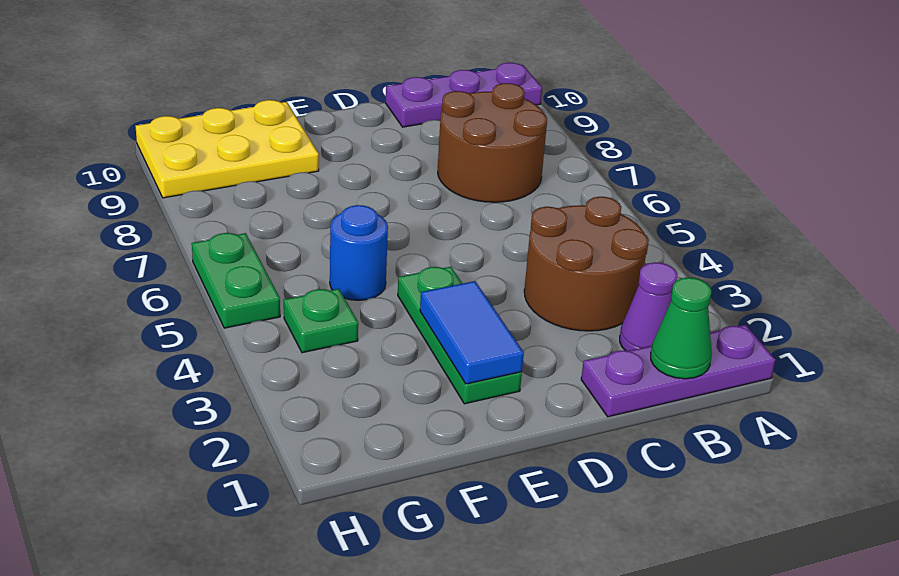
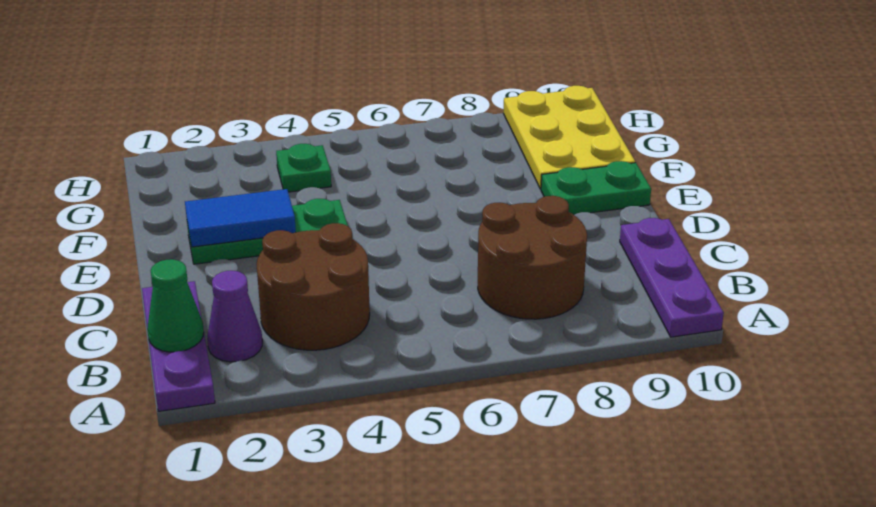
blue 1x1 round brick [330,205,388,300] -> none
green 1x2 plate [192,233,280,328] -> green 1x2 plate moved to [541,161,651,215]

